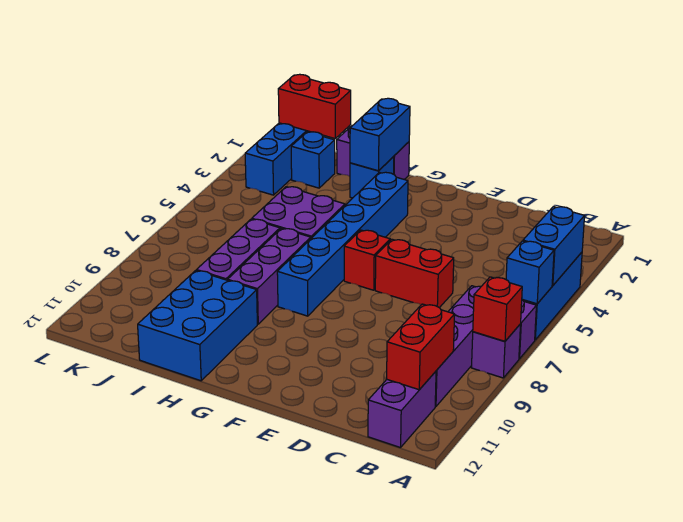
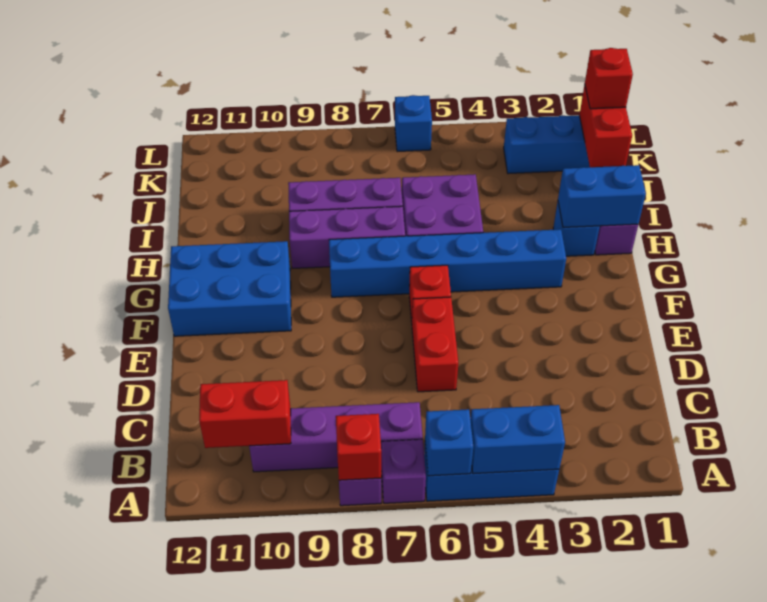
purple 1x2 brick [368,372,436,448] -> none
blue 2x3 brick [138,270,257,381] -> blue 2x3 brick moved to [168,241,291,336]
blue 1x1 brick [291,132,335,188] -> blue 1x1 brick moved to [395,95,432,152]
none -> red 1x1 brick [585,48,633,109]

